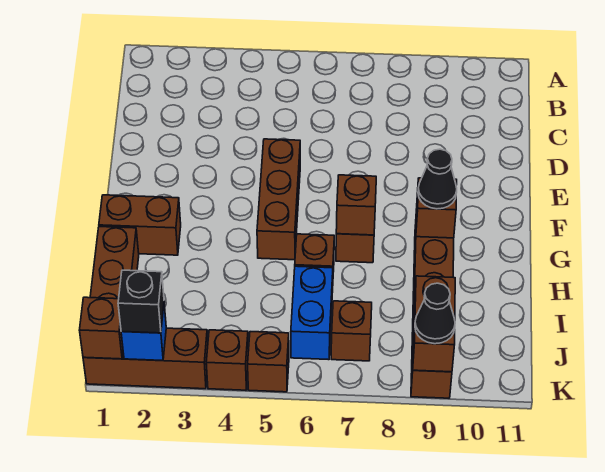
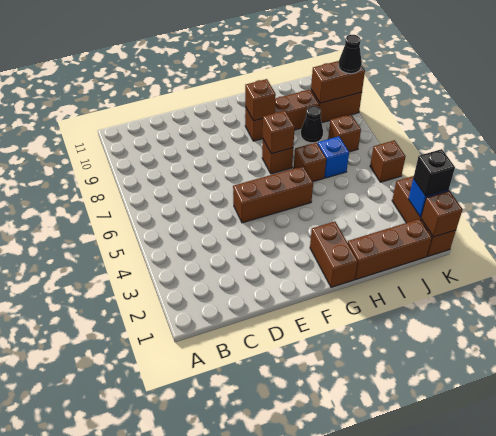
black 1x1 cone [418,149,457,209] -> black 1x1 cone moved to [301,106,323,143]
blue 1x2 brick [291,266,333,360] -> blue 1x1 brick [318,136,349,178]
brown 1x1 brick [206,330,249,390] -> none

